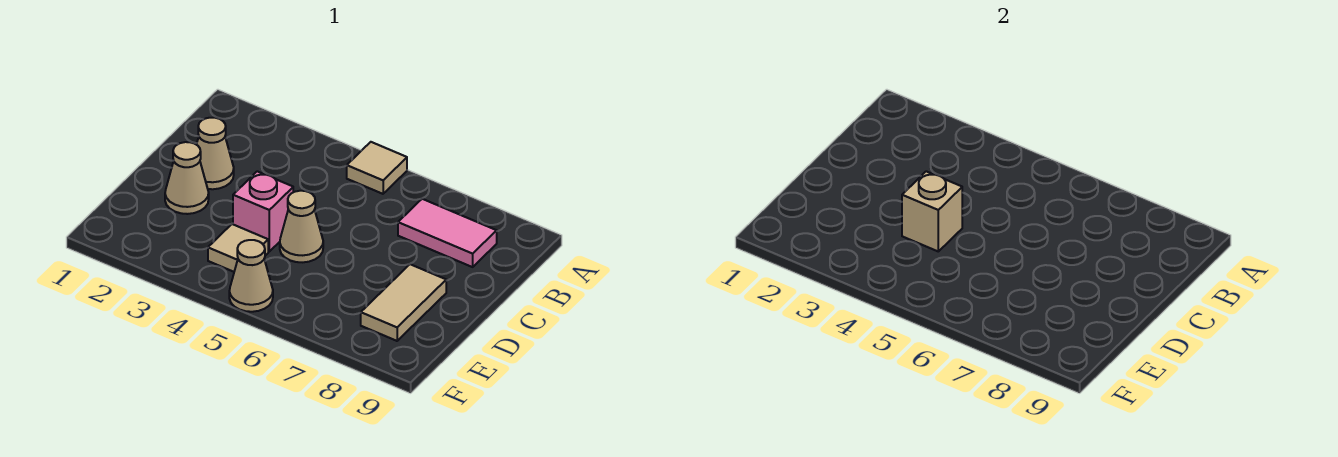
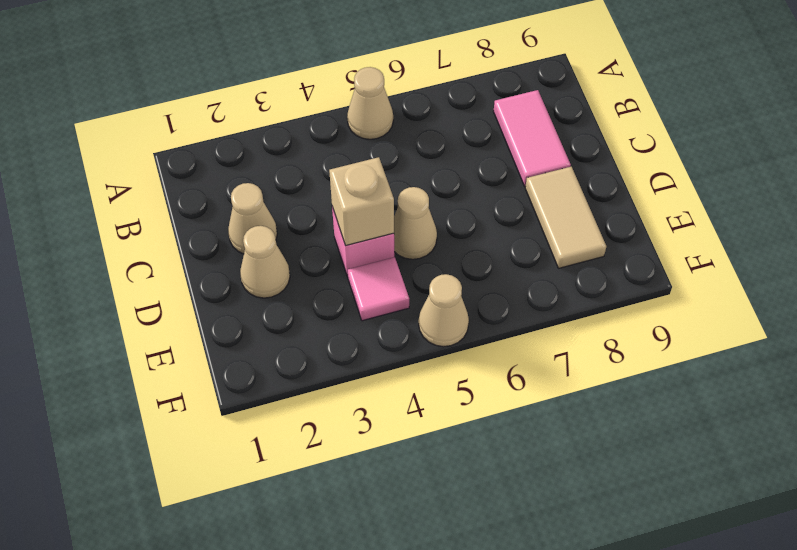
tan 1x1 tile [347,142,407,194] -> tan 1x1 cone [347,67,393,139]
pink 1x2 tile [398,199,497,267] -> pink 1x2 tile turned to [493,90,571,186]
tan 1x1 tile [208,224,268,272] -> pink 1x1 tile [348,257,409,321]

